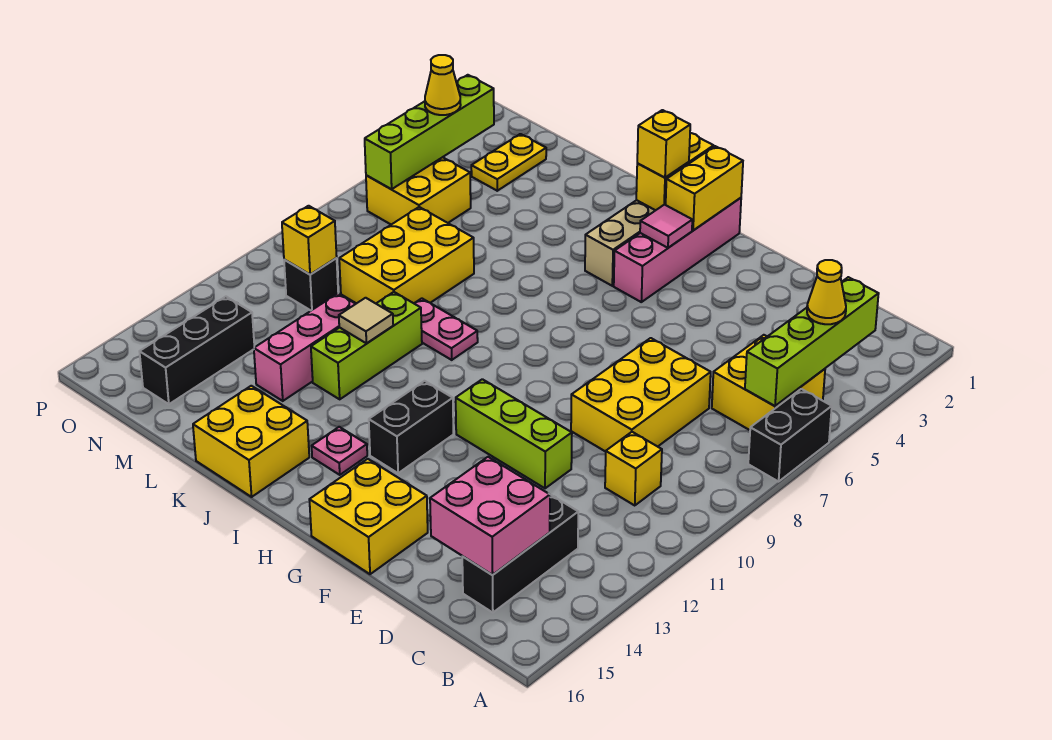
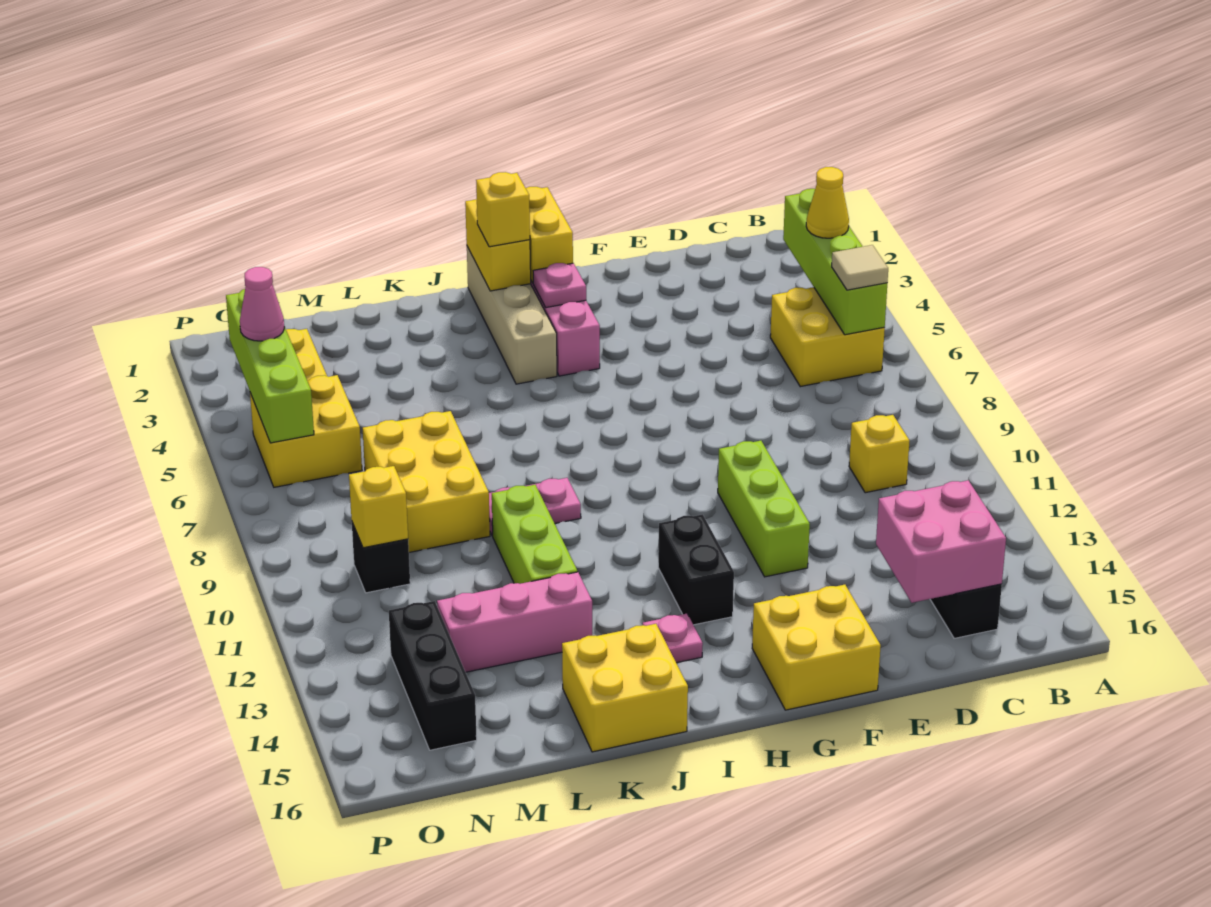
black 1x2 brick [748,389,832,482] -> none
yellow 2x3 brick [571,338,711,452] -> none
lime 1x3 brick [456,379,572,488] -> lime 1x3 brick turned to [718,441,810,577]
pink 1x1 tile [640,205,692,248] -> pink 1x1 plate [533,263,586,308]
tan 1x1 tile [339,298,393,343] -> tan 1x1 tile moved to [832,245,888,290]
pink 1x3 brick [254,294,355,401] -> pink 1x3 brick turned to [437,572,592,672]
yellow 1x1 cone [425,55,461,115] -> pink 1x1 cone [240,267,284,341]

